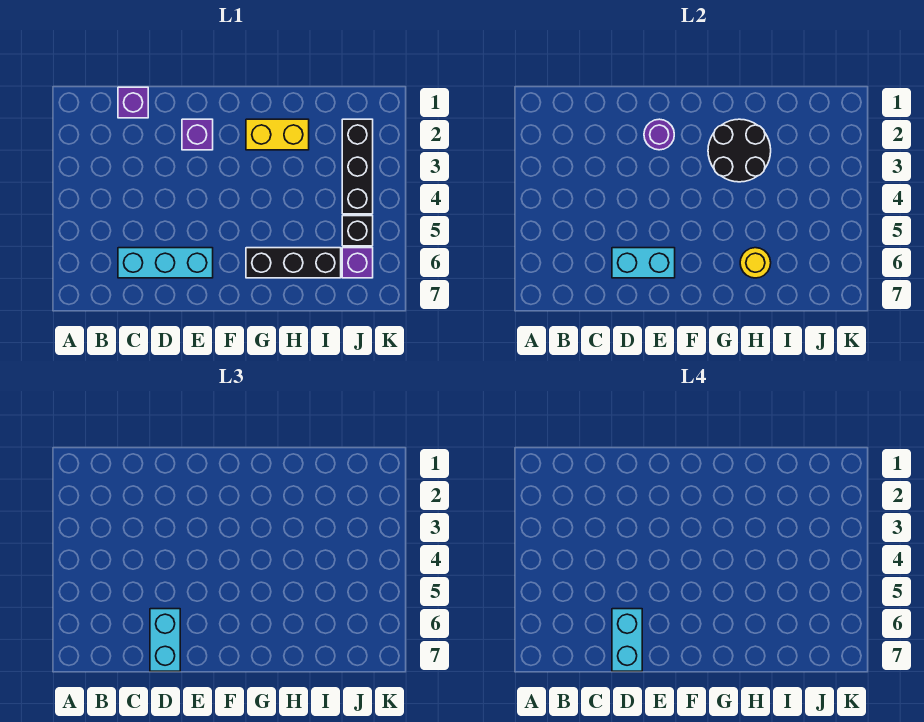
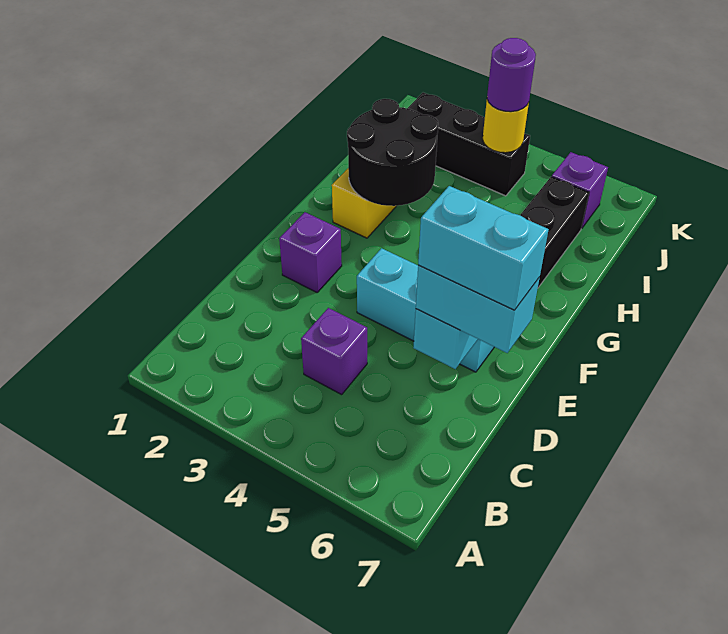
purple 1x1 brick [118,87,148,118] -> purple 1x1 brick moved to [301,308,367,395]
cyan 1x3 brick [118,248,213,278] -> cyan 1x3 brick turned to [357,248,494,372]
purple 1x1 round brick [644,119,674,150] -> purple 1x1 round brick moved to [487,38,536,112]
yellow 1x1 round brick [740,248,771,278] -> yellow 1x1 round brick moved to [483,100,529,153]
black 1x1 brick [342,216,373,246] -> none

